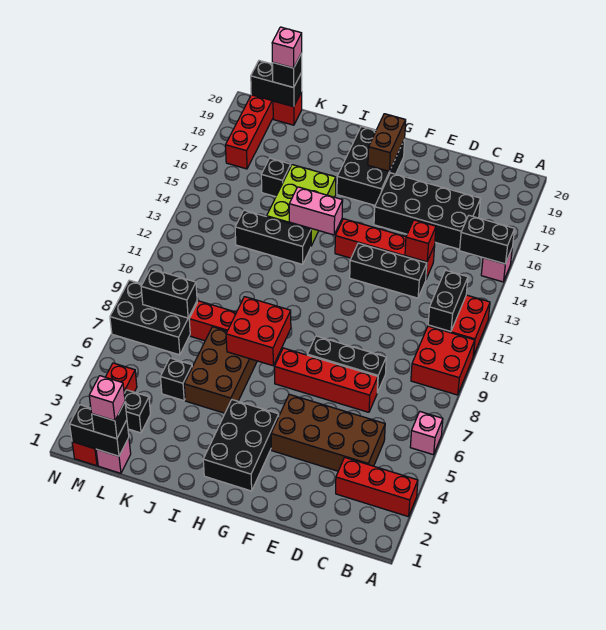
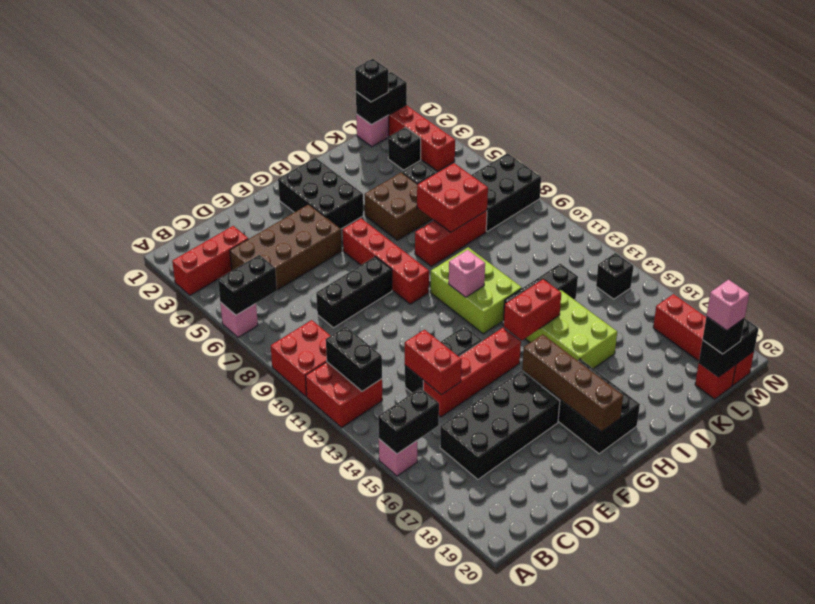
red 1x4 brick [275,348,378,412] -> red 1x4 brick turned to [343,219,429,304]
red 1x1 brick [405,220,436,262] -> red 1x2 brick [405,330,462,395]
brown 1x2 brick [368,114,406,171] -> brown 1x4 brick [522,334,623,432]
red 2x2 brick [226,297,291,366] -> red 2x2 brick moved to [417,163,488,232]
none -> lime 2x3 brick [431,247,522,334]
pink 1x2 brick [289,187,343,235] -> red 1x2 brick [504,279,561,340]
brown 2x3 brick [184,327,257,413] -> brown 2x2 brick [365,172,432,240]
black 1x1 brick [261,158,291,197] -> black 1x1 brick moved to [596,253,633,299]
pink 1x1 brick [89,376,125,421] -> pink 1x1 brick moved to [449,250,485,297]
black 1x2 brick [141,269,197,318] -> black 1x2 brick moved to [218,255,277,315]

